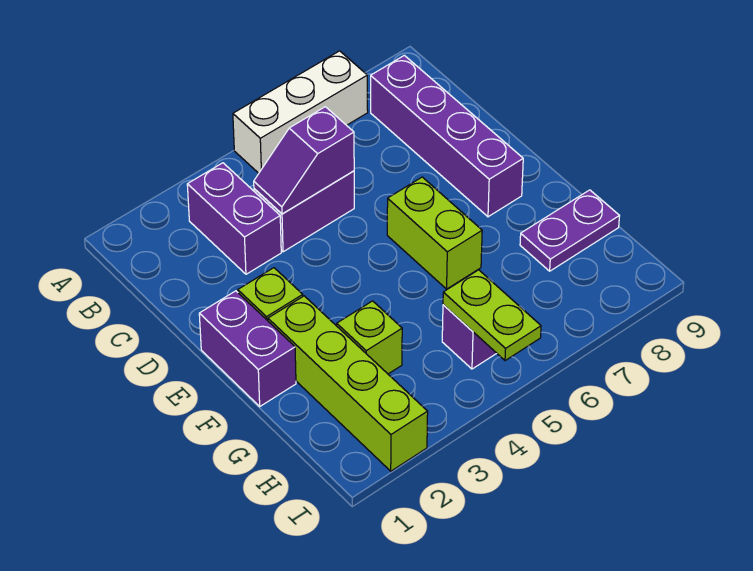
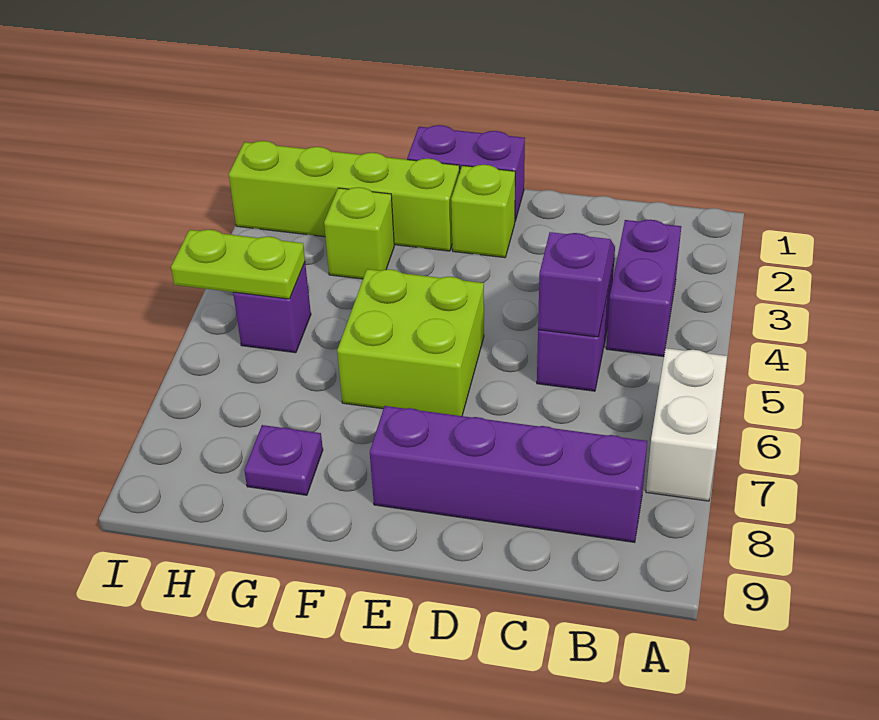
white 1x3 brick [233,51,368,173] -> white 1x2 brick [646,348,727,501]
purple 1x2 brick [187,163,281,274] -> purple 1x2 brick turned to [606,220,681,357]
lime 1x2 brick [387,177,482,289] -> lime 2x2 brick [337,269,484,416]
purple 1x2 plate [520,190,619,271] -> purple 1x1 plate [244,425,323,495]

